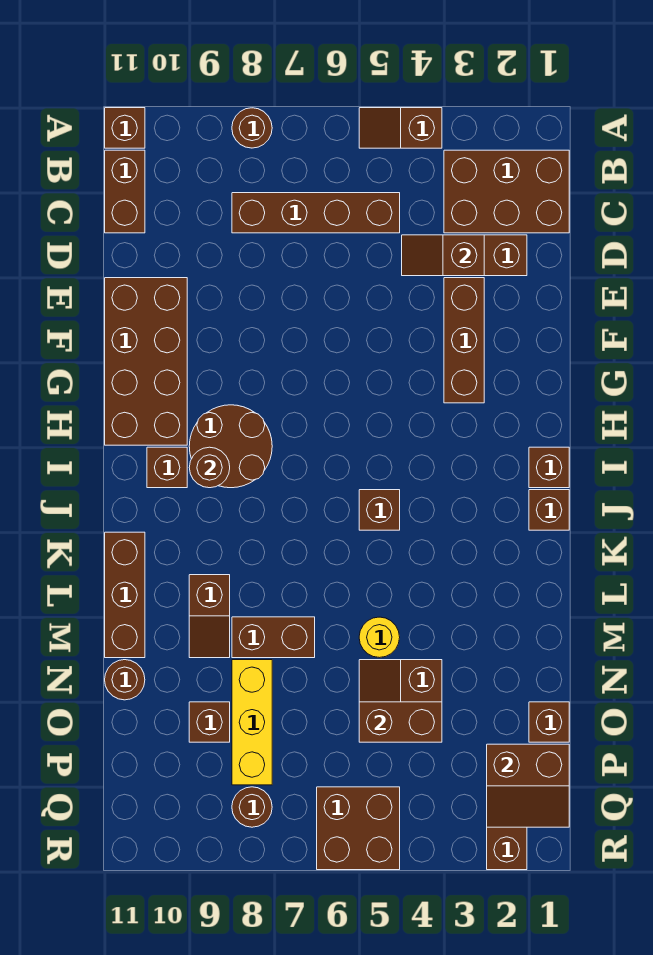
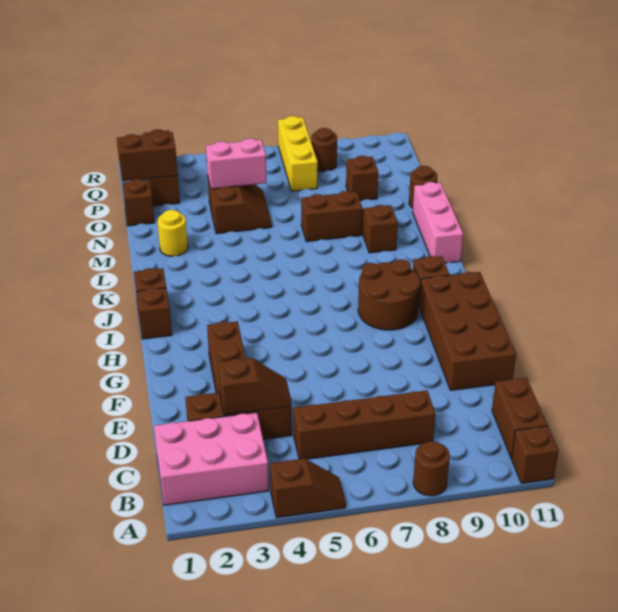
brown 2x3 brick [444,150,569,233] -> pink 2x3 brick [154,412,269,505]
brown 1x1 round brick [189,447,230,488] -> none
brown 1x1 brick [359,490,400,530] -> none
brown 1x3 brick [105,532,145,658] -> pink 1x3 brick [413,182,463,263]
yellow 1x1 round brick [359,617,400,658] -> yellow 1x1 round brick moved to [157,210,188,256]
yellow 1x3 brick [232,660,272,785] -> yellow 1x3 brick moved to [278,116,318,191]
brown 1x2 brick [359,702,442,742] -> pink 1x2 brick [206,139,266,189]
brown 2x2 brick [317,787,400,870] -> none

